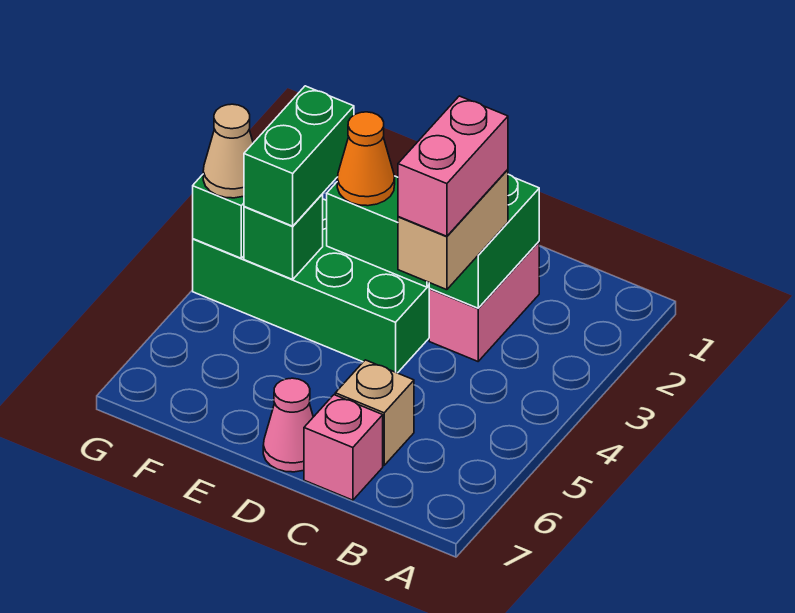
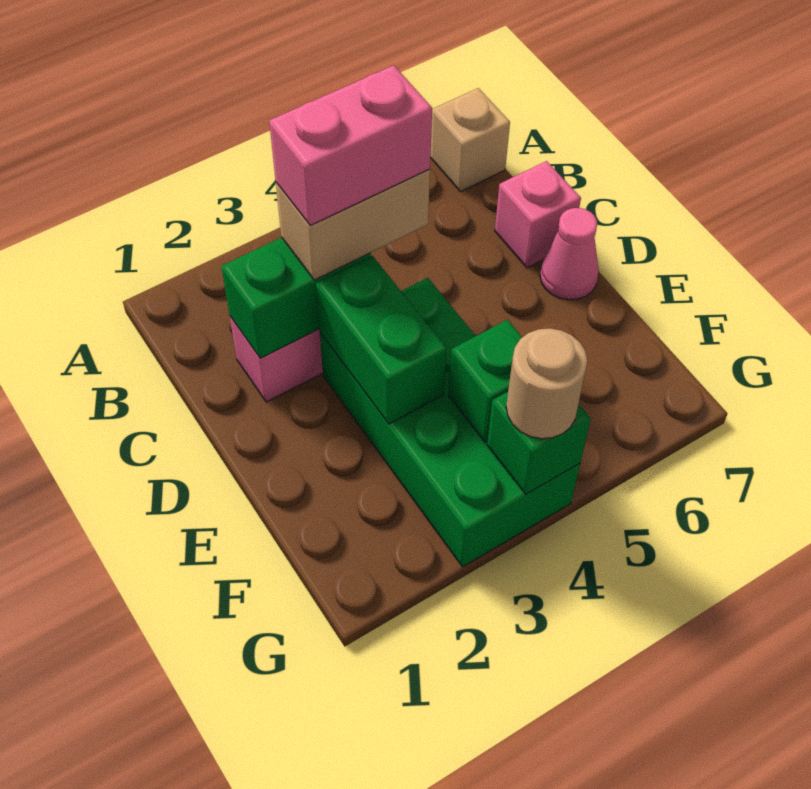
tan 1x1 brick [335,360,414,465] -> tan 1x1 brick moved to [430,88,510,192]
orange 1x1 cone [337,112,395,206] -> none
green 1x2 brick [244,86,354,226] -> none
tan 1x1 cone [203,104,253,198] -> tan 1x1 round brick [506,328,587,439]

